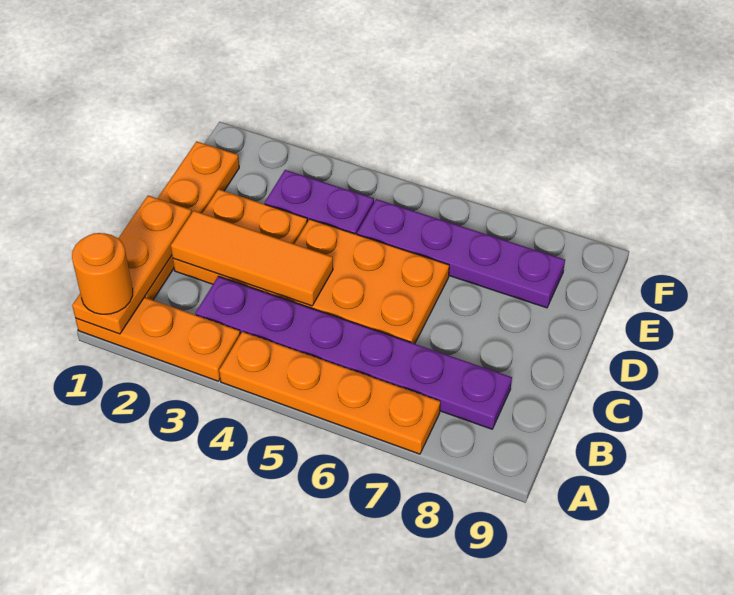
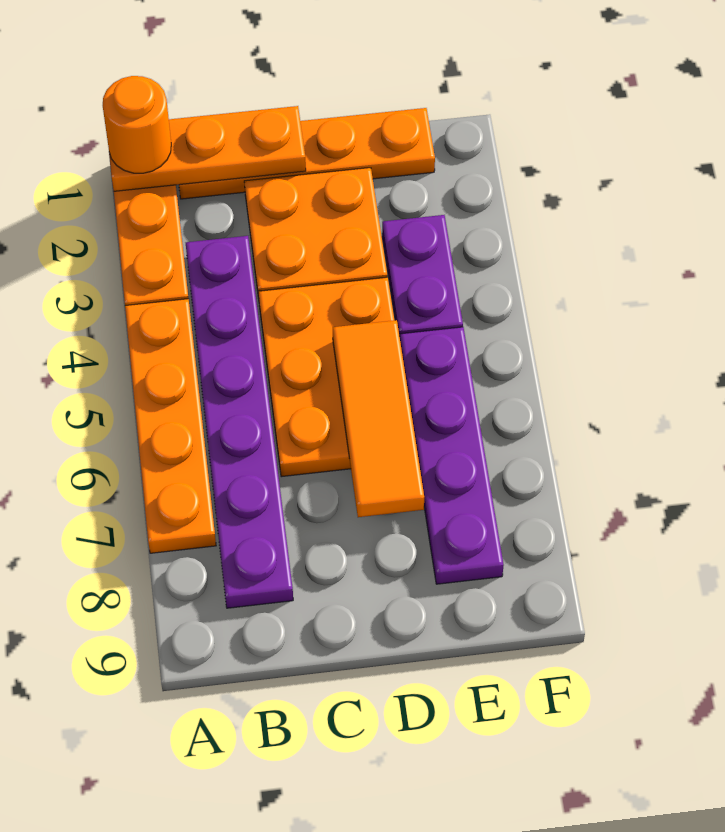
orange 1x3 tile [171,211,333,306] -> orange 1x3 tile moved to [333,320,424,517]

